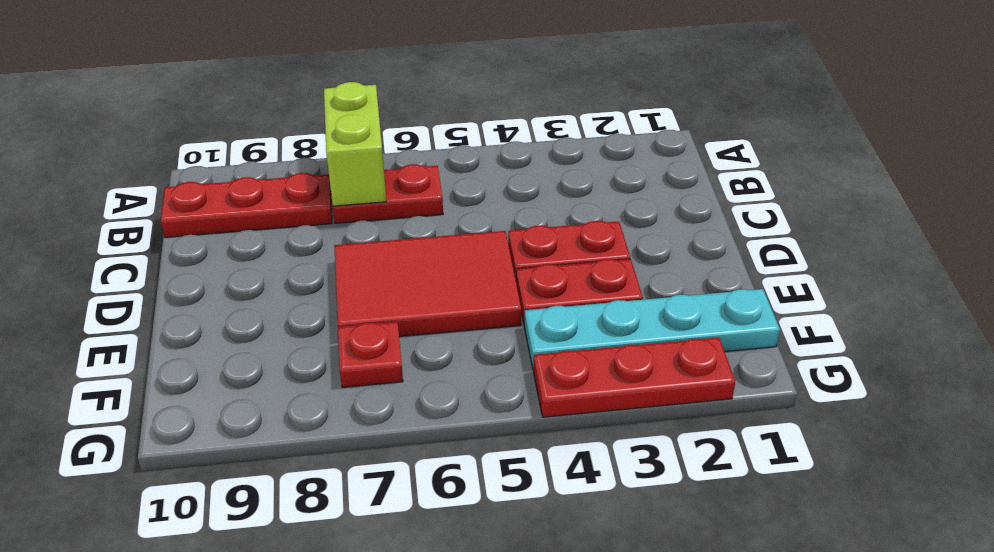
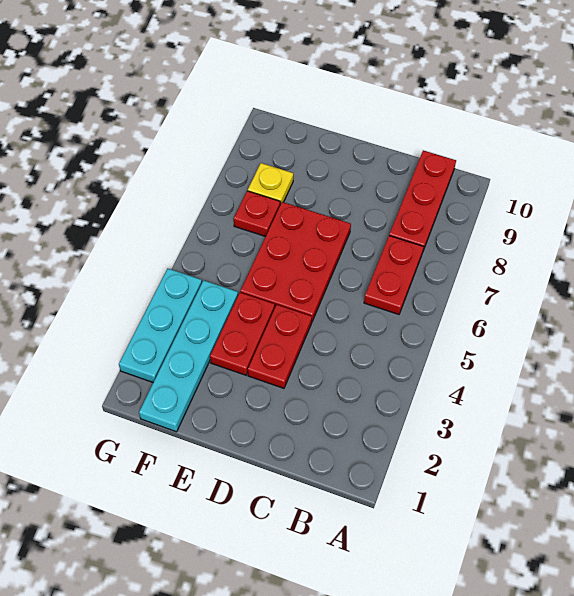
lime 1x2 brick [324,82,386,206] -> none
red 2x3 tile [334,231,521,337] -> red 2x3 plate [240,202,351,321]
none -> yellow 1x1 plate [248,163,293,204]
red 1x3 plate [533,337,735,417] -> cyan 1x3 plate [119,269,202,382]

